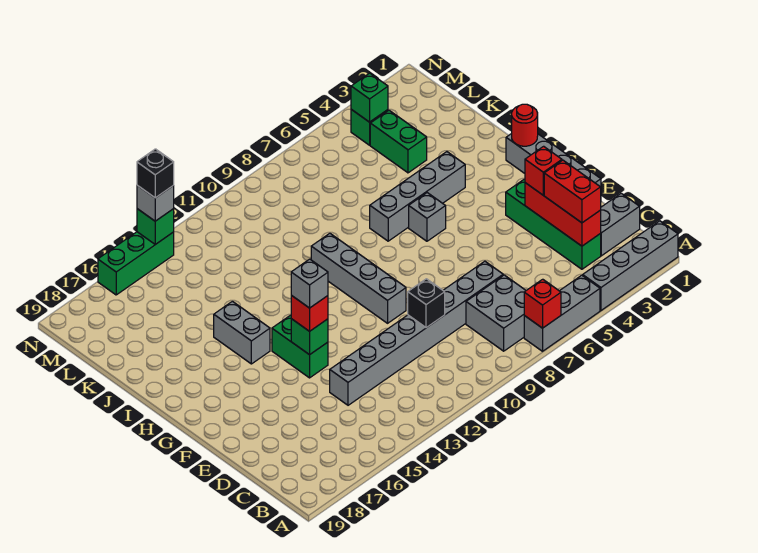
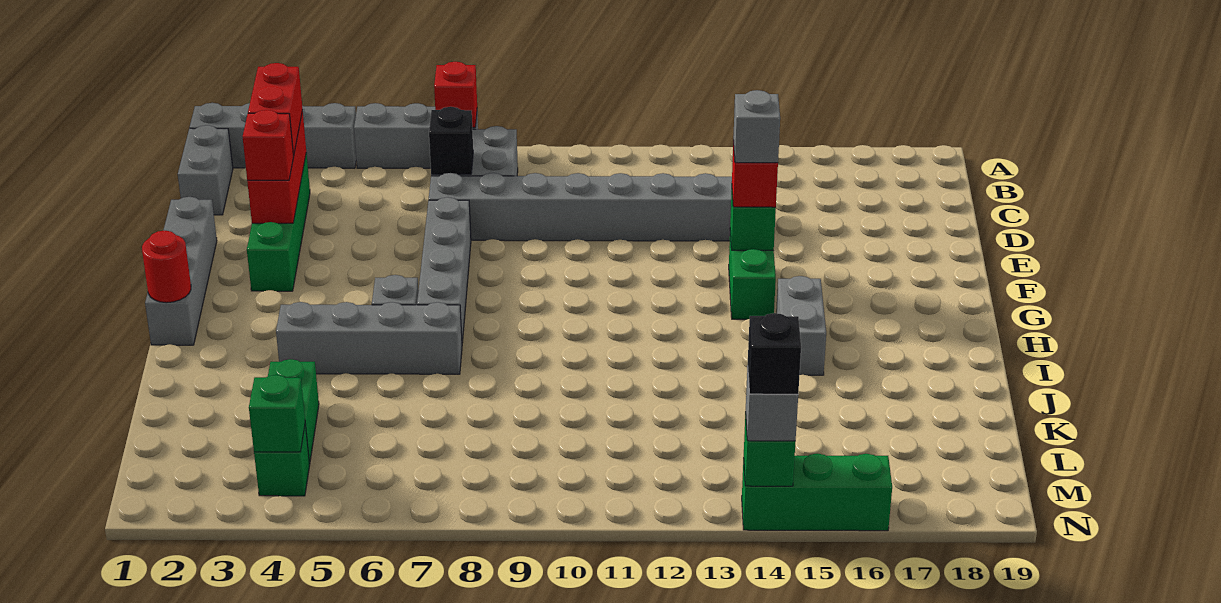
grey 1x2 brick [600,193,640,256] -> grey 1x2 brick turned to [178,125,233,215]
black 1x1 brick [408,279,445,328] -> black 1x1 brick moved to [429,107,473,175]
grey 1x4 brick [311,233,406,323] -> grey 1x4 brick moved to [417,197,471,343]

